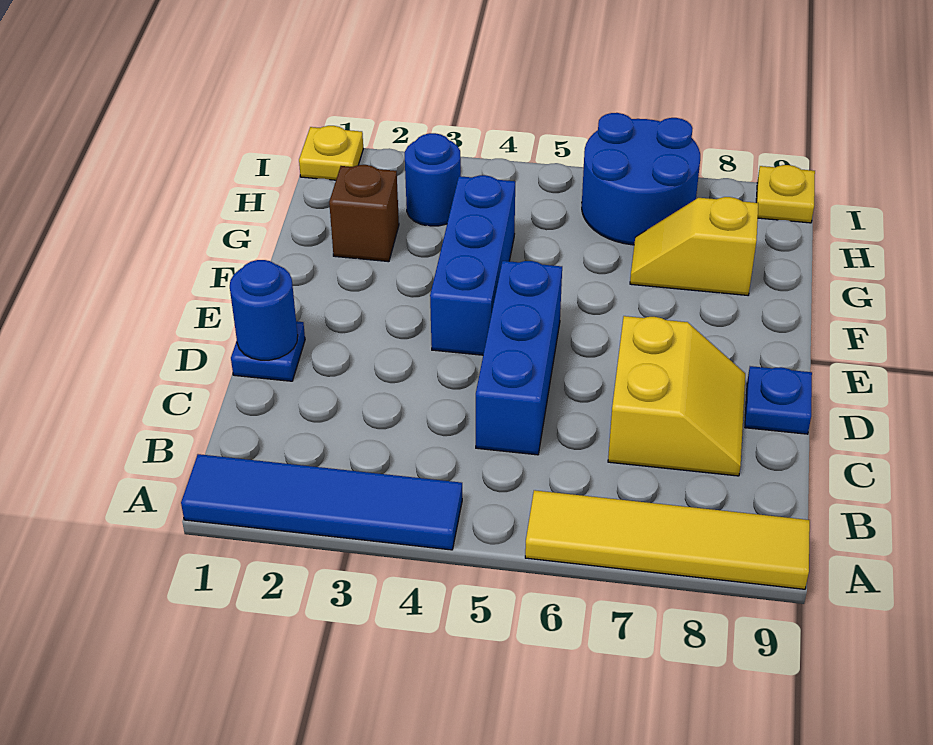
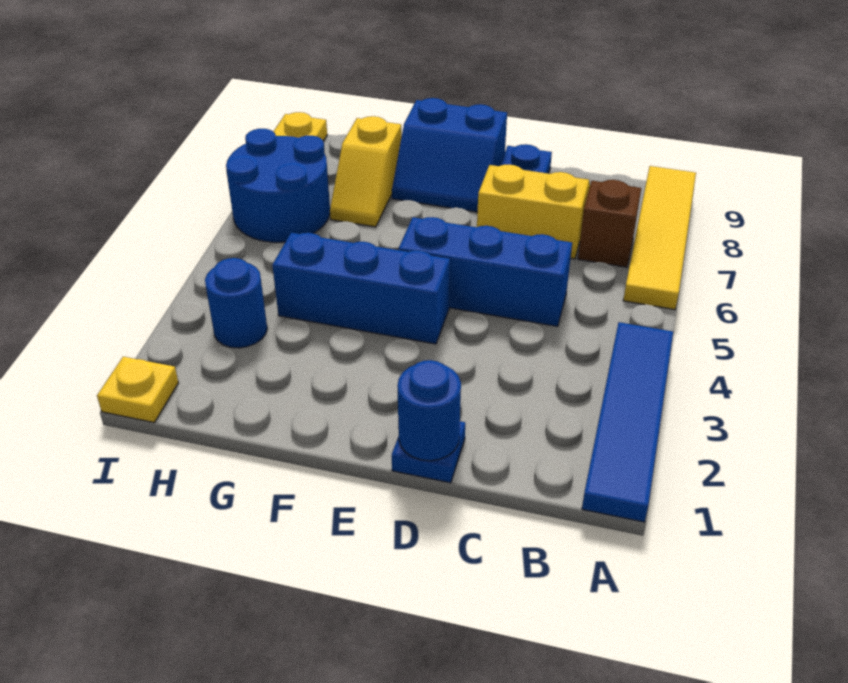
none -> blue 2x2 slope [392,98,507,212]
brown 1x1 brick [329,165,399,262] -> brown 1x1 brick moved to [578,180,641,267]

